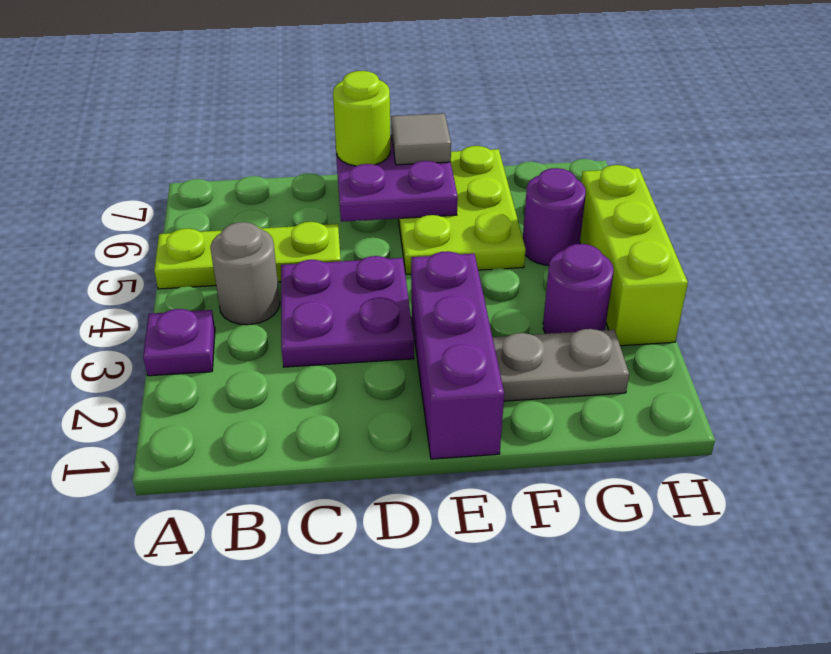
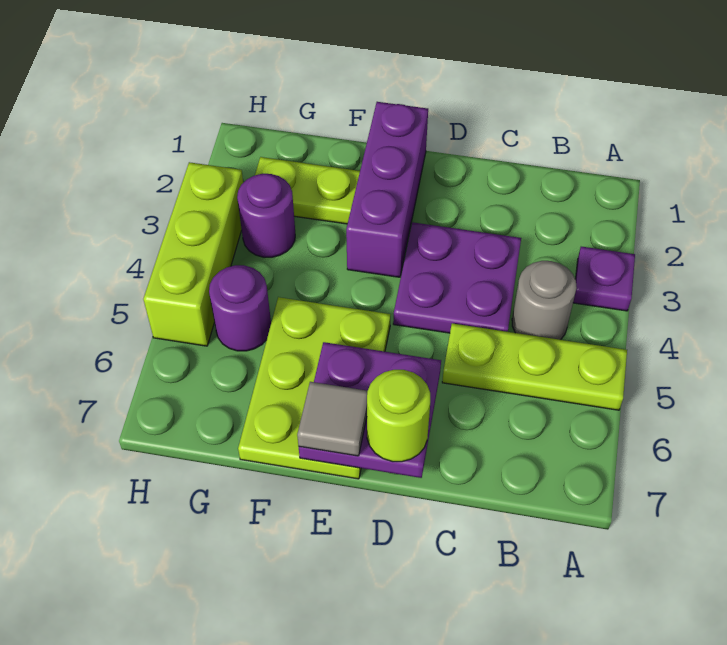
grey 1x2 plate [492,329,629,401] -> lime 1x2 plate [255,157,360,224]

